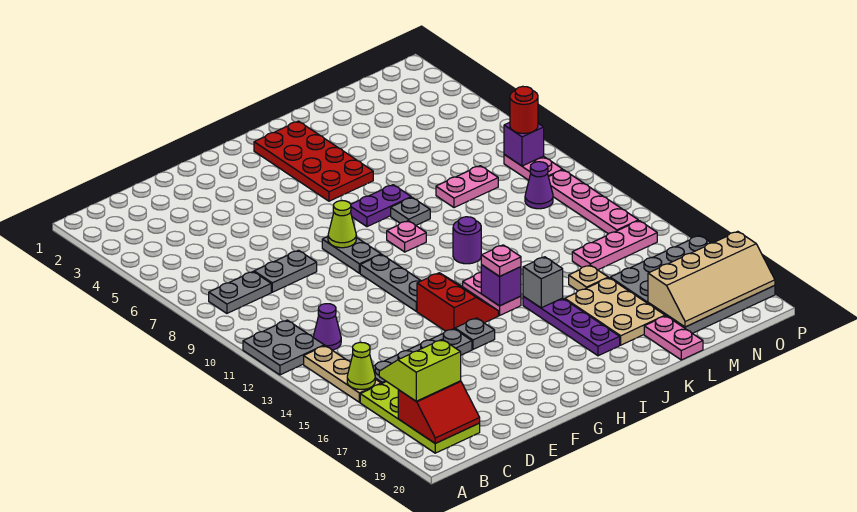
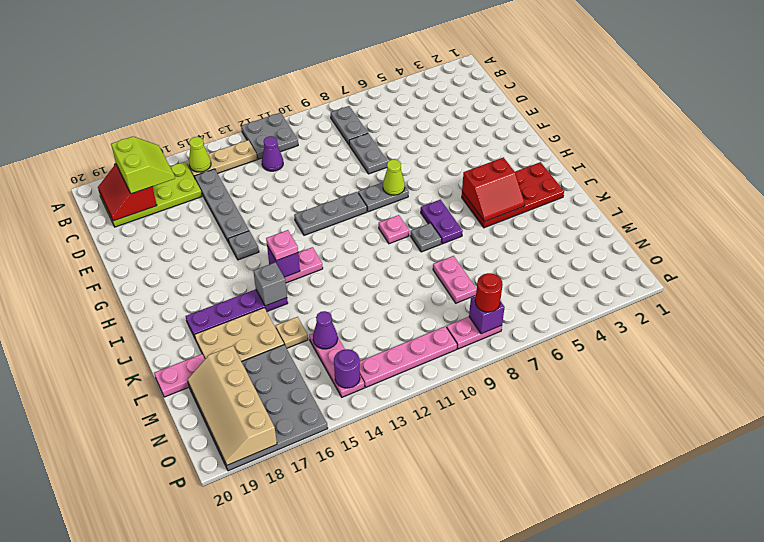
red 2x2 slope [417,273,498,331] -> red 2x2 slope moved to [462,157,525,222]
purple 1x1 round brick [453,217,481,264] -> purple 1x1 round brick moved to [334,349,360,388]
purple 1x1 cone [525,162,553,209] -> purple 1x1 cone moved to [313,311,338,349]

